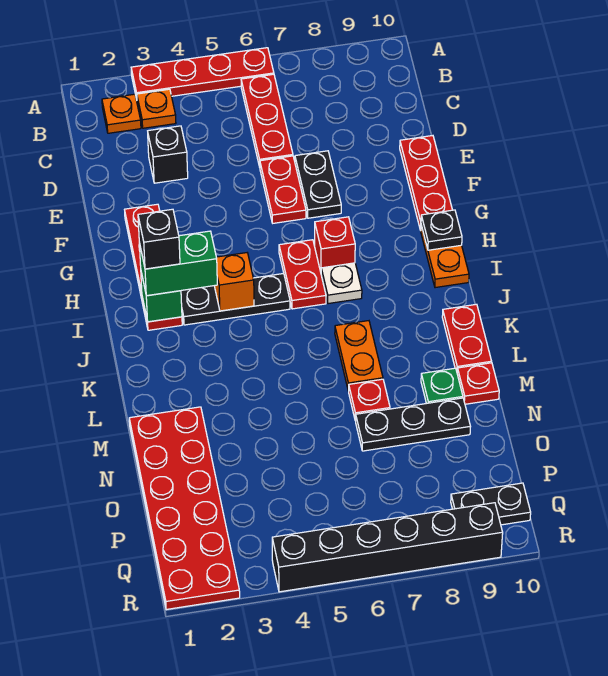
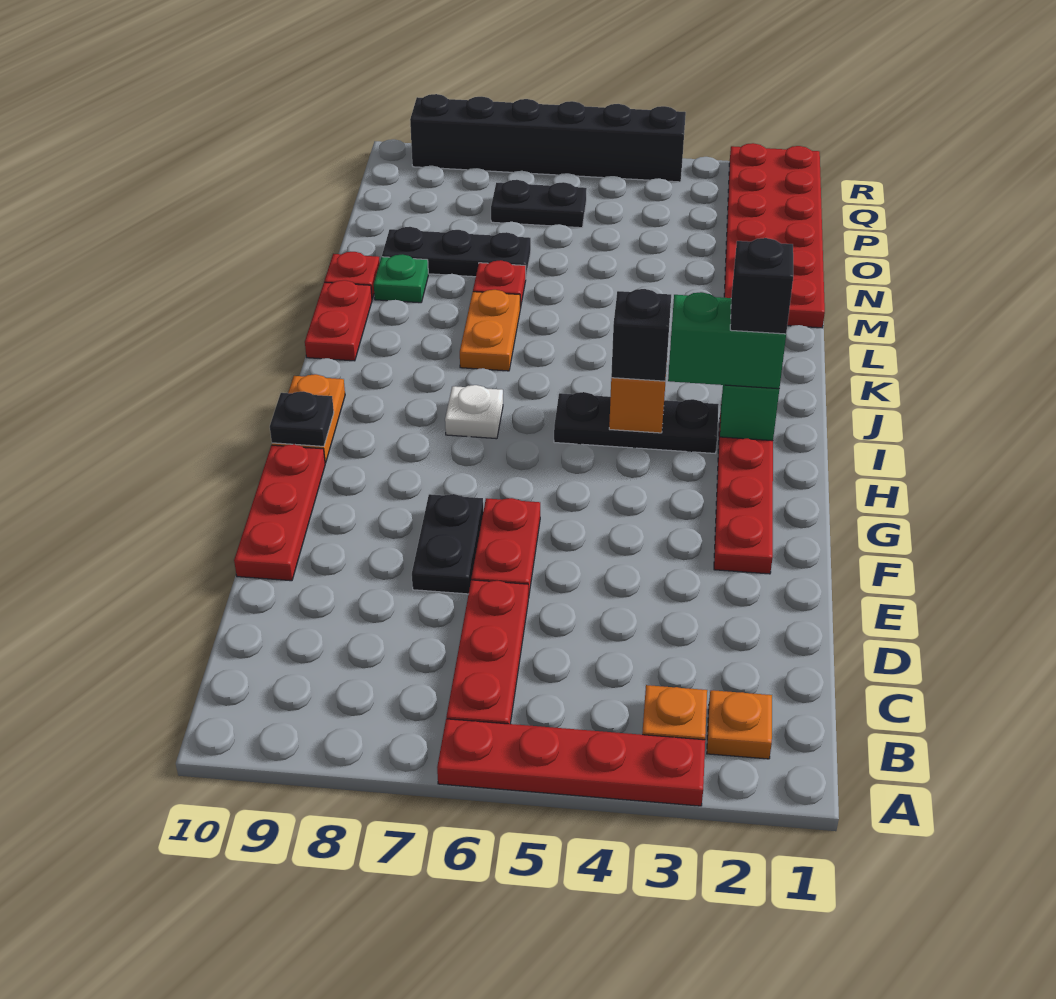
black 1x1 brick [148,126,188,183] -> black 1x1 brick moved to [611,289,671,381]
red 1x2 plate [279,240,326,309] -> none
red 1x1 brick [315,217,355,272] -> none
black 1x2 plate [451,483,531,525] -> black 1x2 plate moved to [491,180,587,228]

